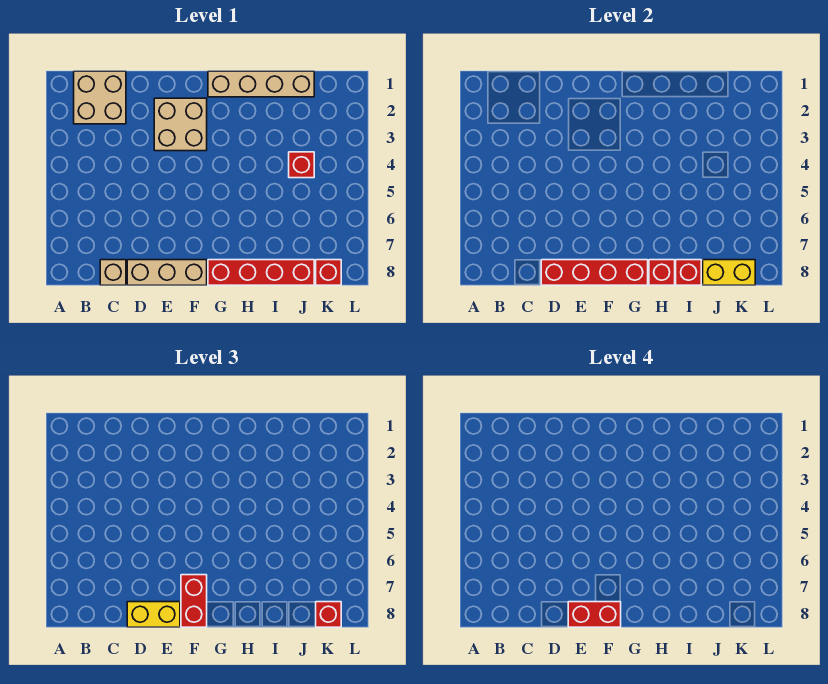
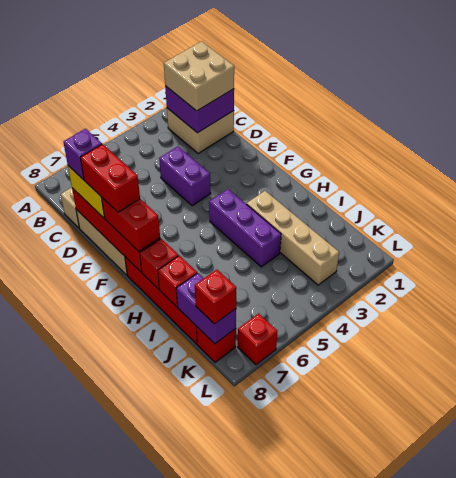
none -> purple 2x2 brick [165,86,234,133]
none -> purple 1x2 brick [159,147,211,206]
none -> purple 1x1 brick [63,129,102,180]
tan 2x2 brick [154,98,207,151] -> tan 2x2 brick moved to [164,41,234,111]
red 1x2 brick [181,575,207,627] -> red 1x2 brick turned to [102,198,160,251]
tan 1x4 brick [208,71,314,97] -> tan 1x4 brick moved to [247,191,339,285]
none -> purple 1x3 brick [209,189,281,267]
red 1x1 brick [289,152,314,178] -> red 1x1 brick moved to [238,314,277,365]
yellow 1x2 brick [703,260,755,285] -> purple 1x2 brick [176,273,236,344]

